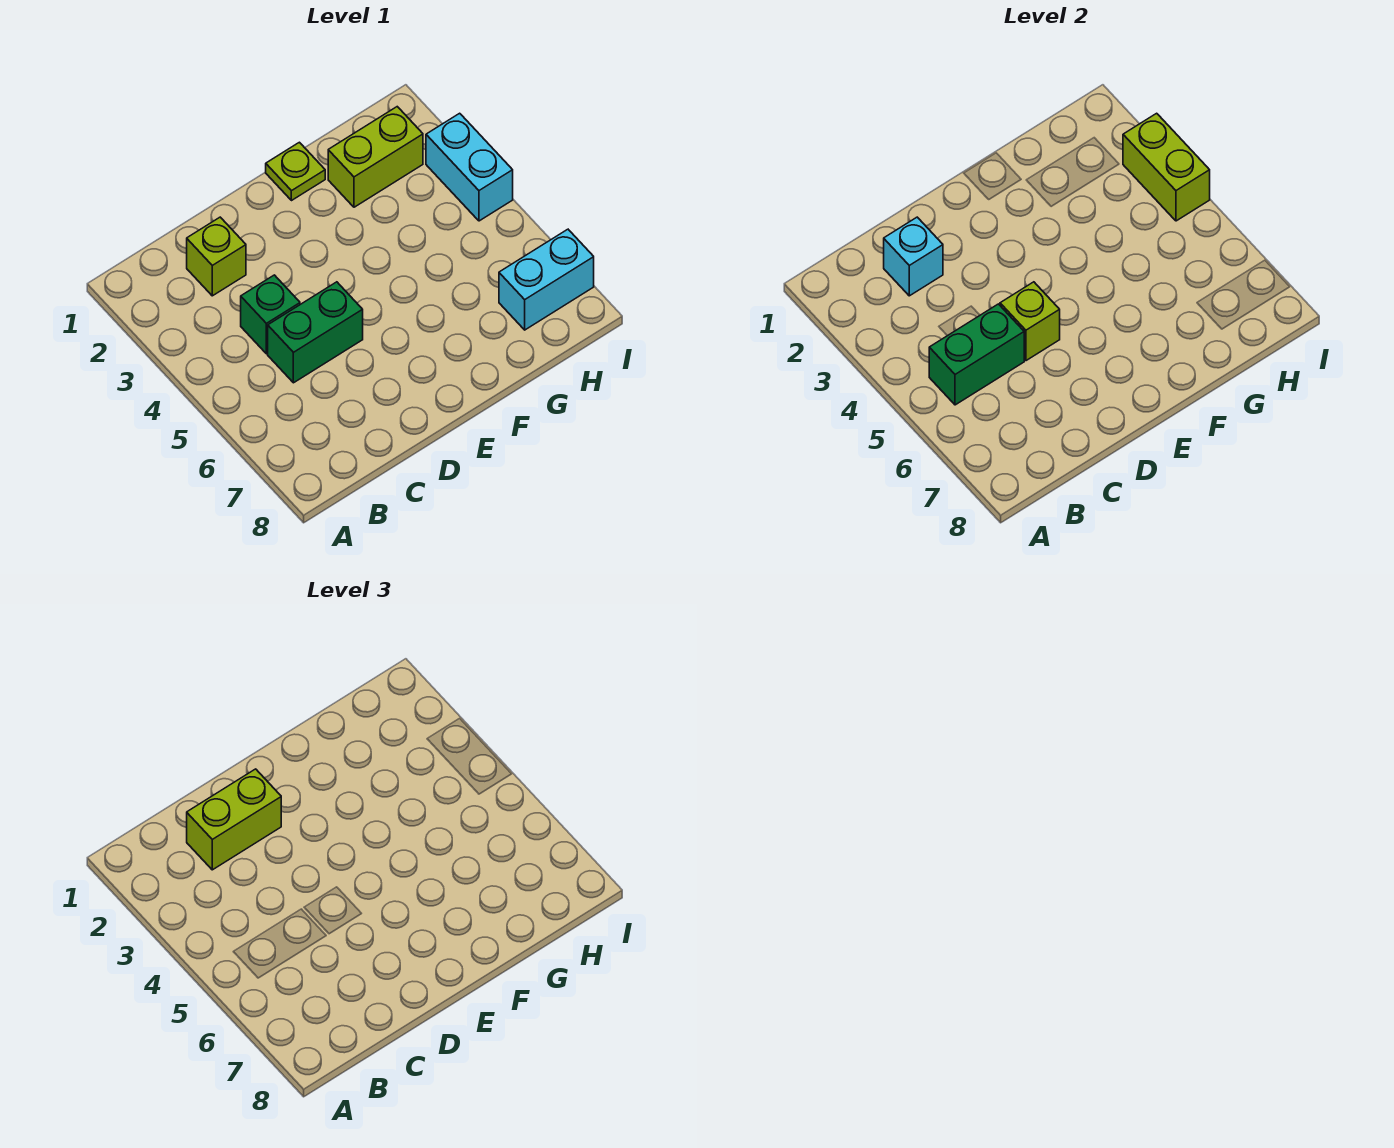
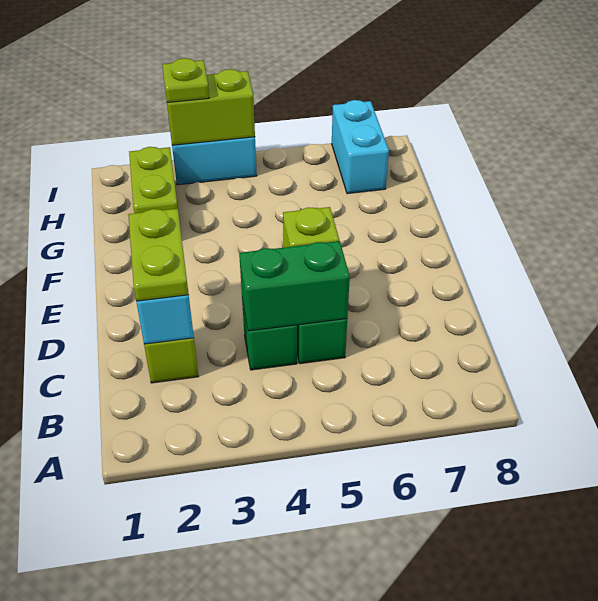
green 1x2 brick [929,304,1024,405] -> green 1x2 brick turned to [239,241,350,331]
lime 1x2 brick [187,769,281,870] -> lime 1x2 plate [128,209,189,301]
lime 1x1 plate [266,142,325,201] -> lime 1x1 plate moved to [162,58,209,103]

